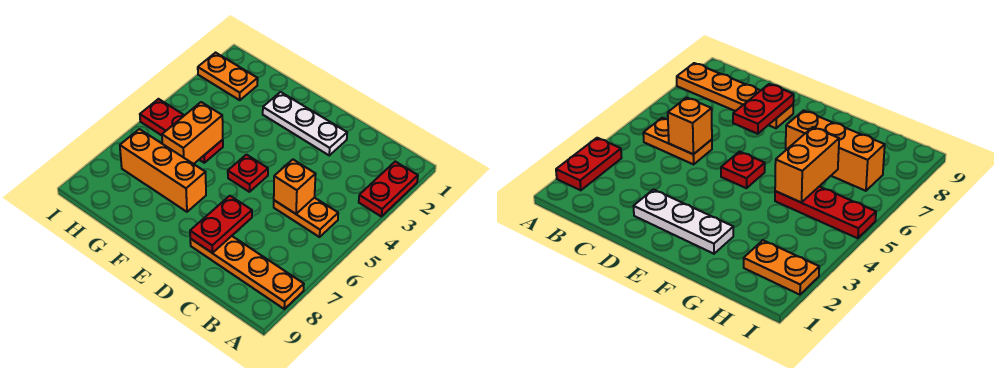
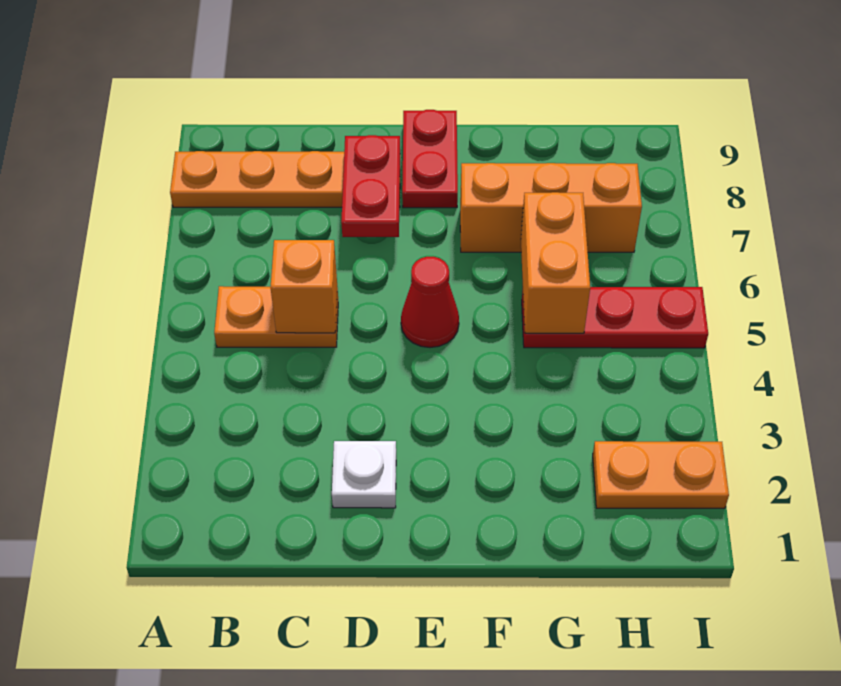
red 1x2 plate [359,162,418,217] -> red 1x2 plate moved to [402,110,458,208]
white 1x3 plate [263,92,347,155] -> white 1x1 plate [332,441,396,508]
red 1x1 plate [228,155,268,192] -> red 1x1 cone [401,257,459,347]

